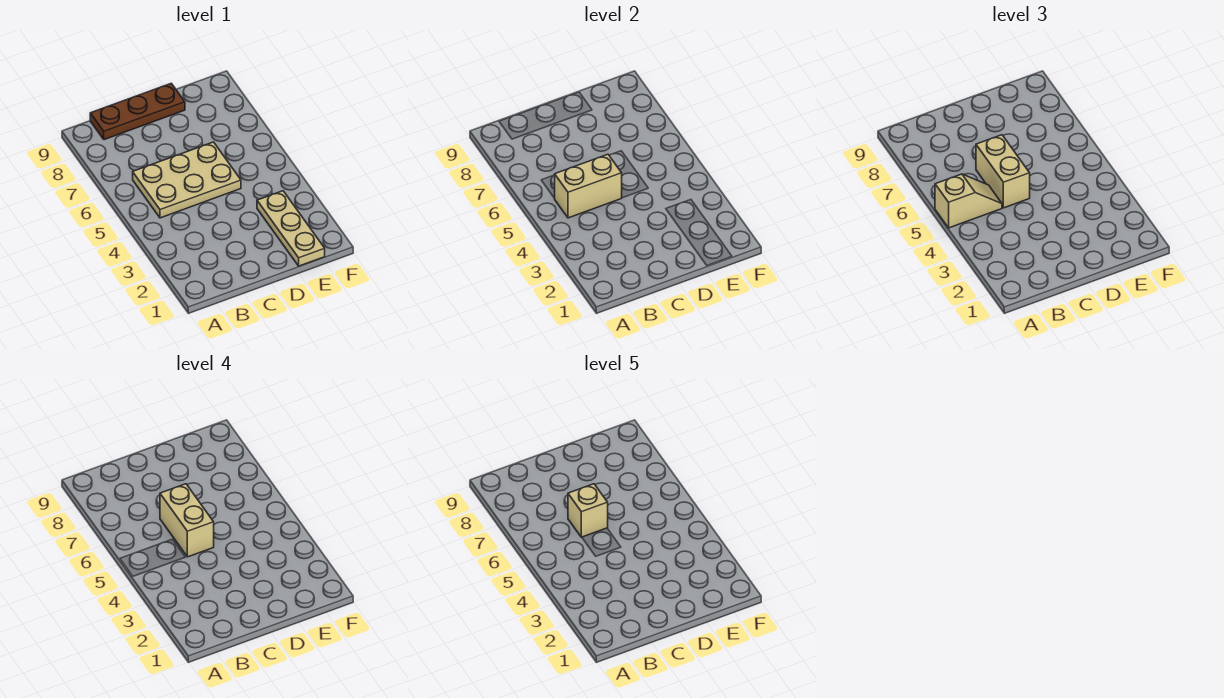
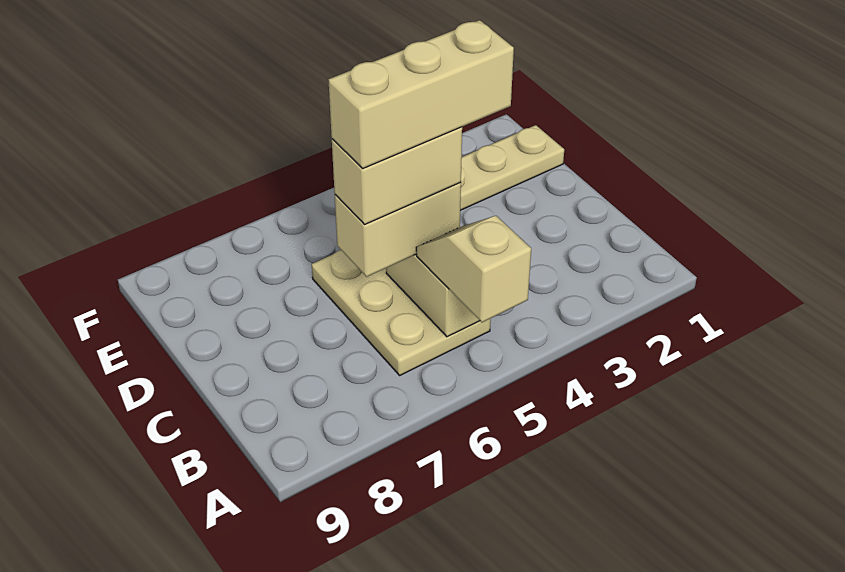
brown 1x3 plate [90,83,185,140] -> none
tan 1x1 brick [568,484,608,537] -> tan 1x3 brick [328,20,514,168]

